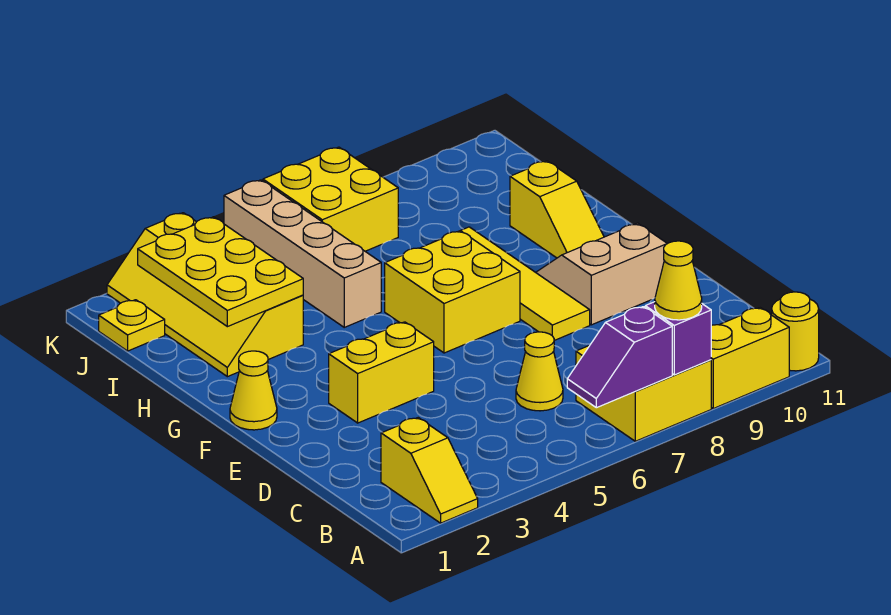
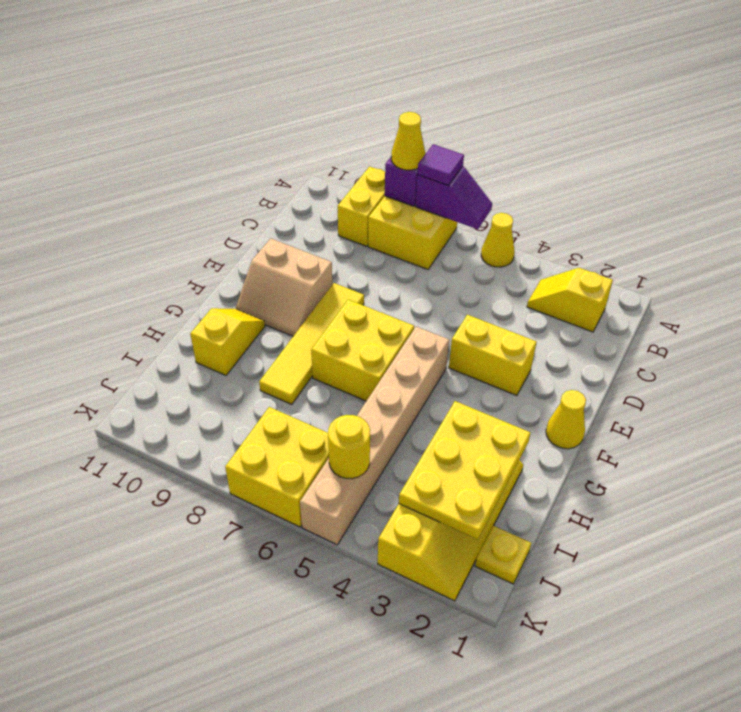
yellow 1x2 slope [381,418,478,523] -> yellow 1x2 slope turned to [527,268,613,332]
none -> purple 1x1 tile [417,144,464,185]
yellow 1x2 brick [711,308,789,408] -> yellow 1x2 brick turned to [338,166,385,246]
yellow 1x1 round brick [772,292,819,371] -> yellow 1x1 round brick moved to [328,415,370,479]
yellow 1x1 cone [516,332,563,411] -> yellow 1x1 cone moved to [481,213,515,267]
tan 1x4 brick [224,180,381,327] -> tan 1x6 brick [300,327,449,545]

